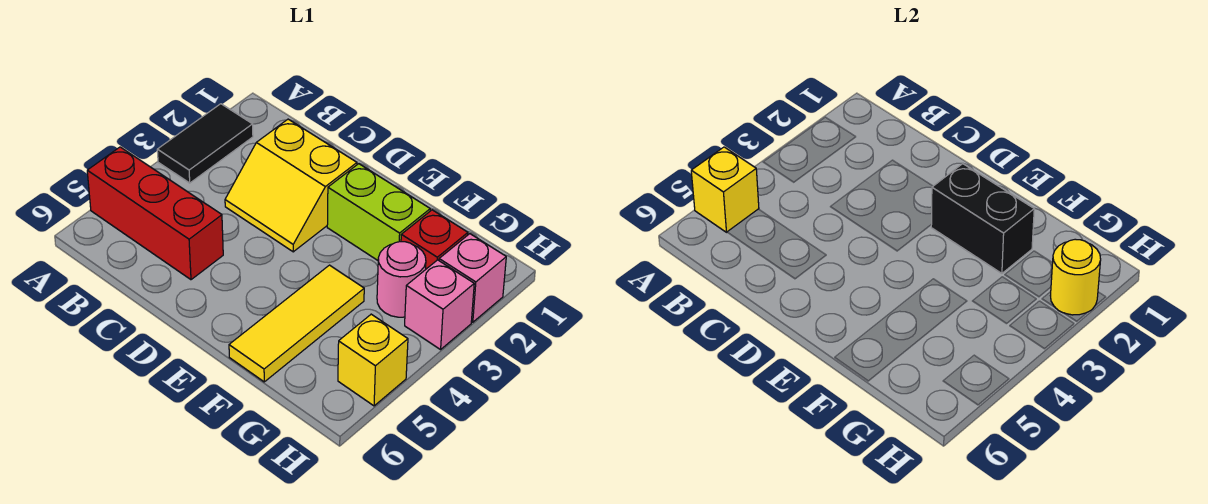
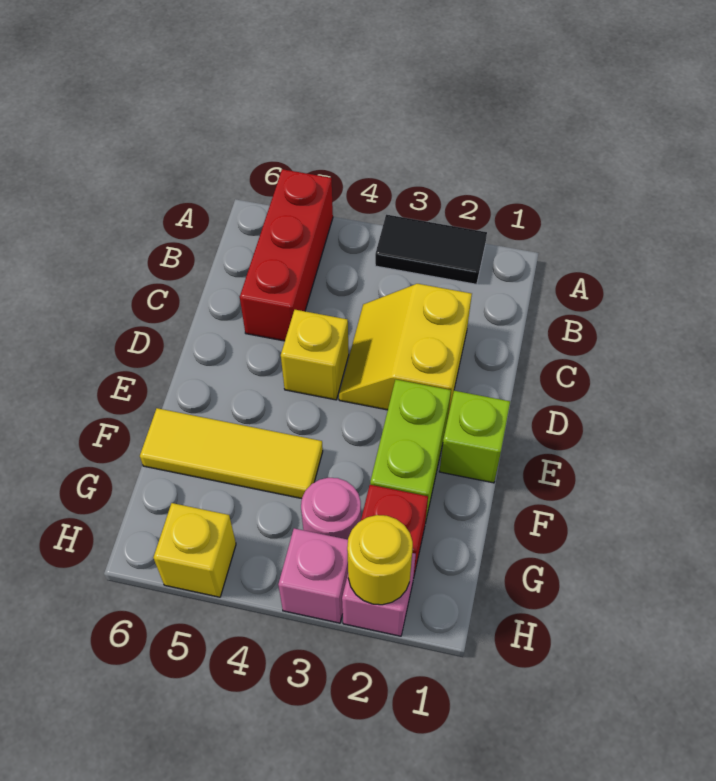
yellow 1x1 brick [691,147,759,232] -> yellow 1x1 brick moved to [281,310,349,400]
none -> lime 1x1 brick [439,391,510,483]
black 1x2 brick [931,164,1034,273] -> none

